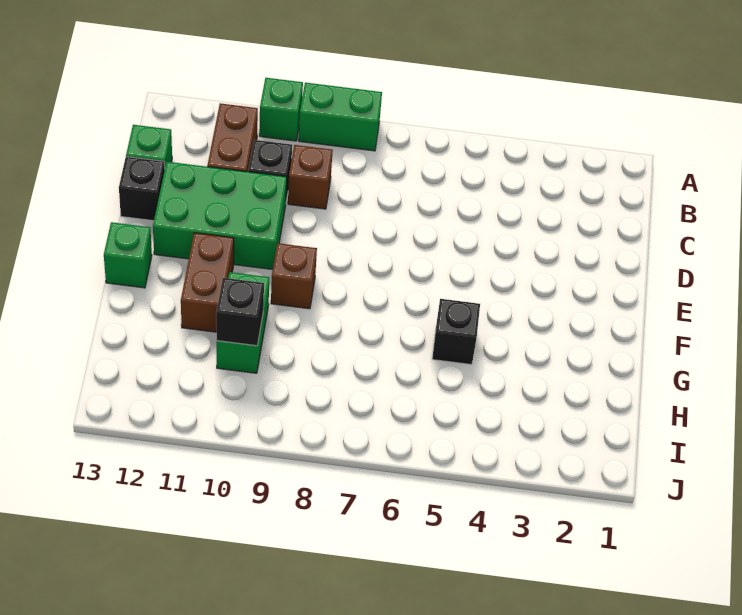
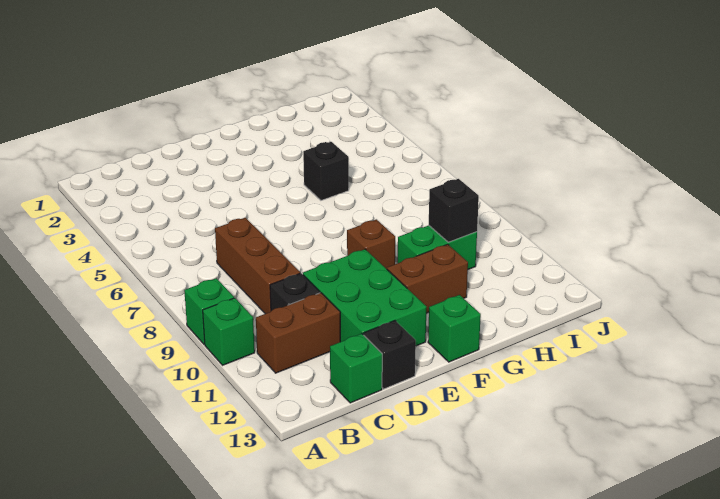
green 1x2 brick [299,83,382,151] -> green 1x1 brick [184,278,234,345]
brown 1x1 brick [288,145,333,209] -> brown 1x3 brick [215,218,300,314]

